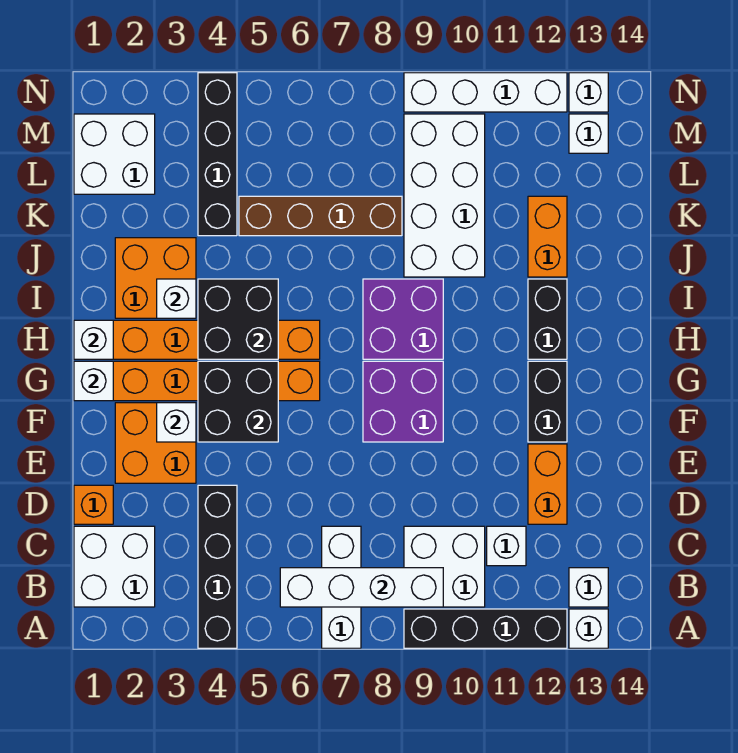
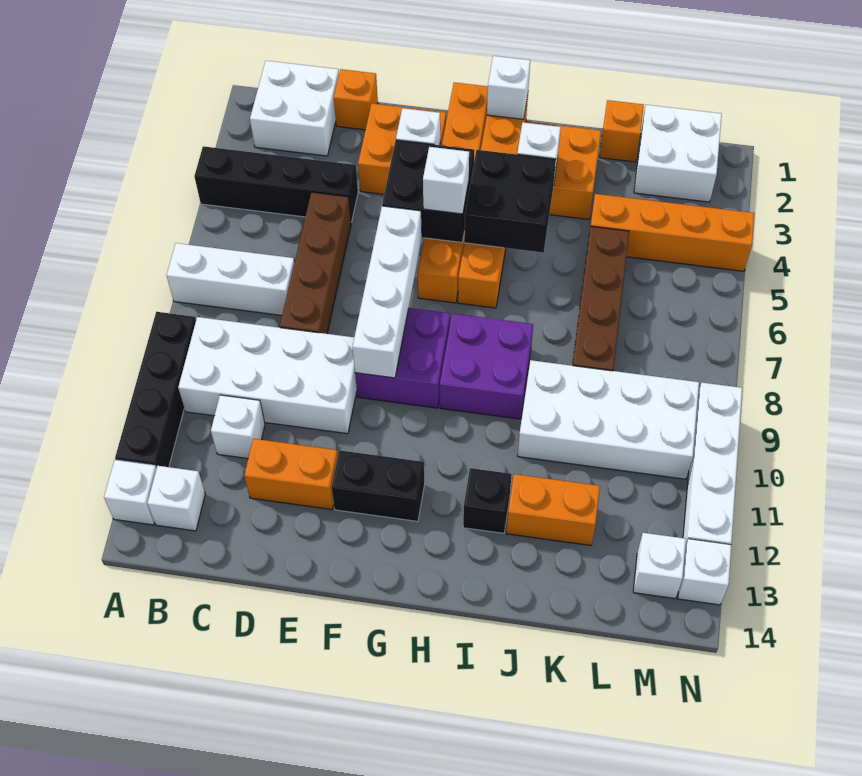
white 1x4 brick [280,568,443,607] -> white 1x4 brick moved to [353,206,422,378]
white 2x2 brick [404,526,485,607] -> white 2x4 brick [178,317,357,434]
none -> brown 1x4 brick [280,192,351,334]
white 1x1 brick [74,361,113,401] -> white 1x1 brick moved to [423,147,469,214]
black 1x2 brick [528,279,567,359] -> black 1x1 brick [463,468,511,533]
none -> orange 1x1 brick [600,100,644,162]
black 1x4 brick [198,73,237,236] -> orange 1x4 brick [589,194,754,271]

